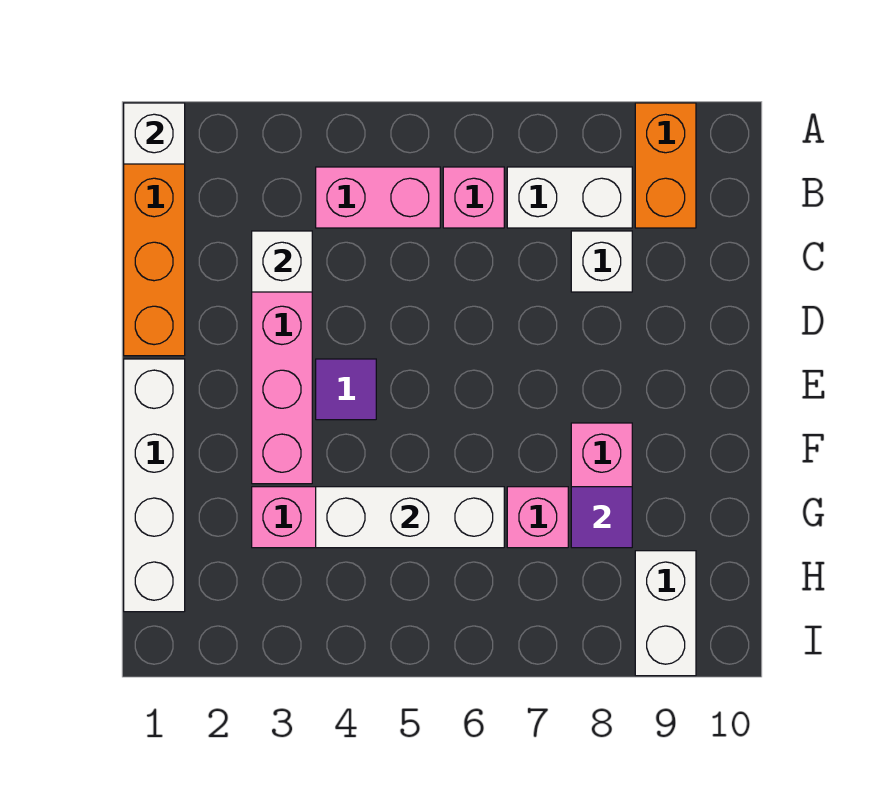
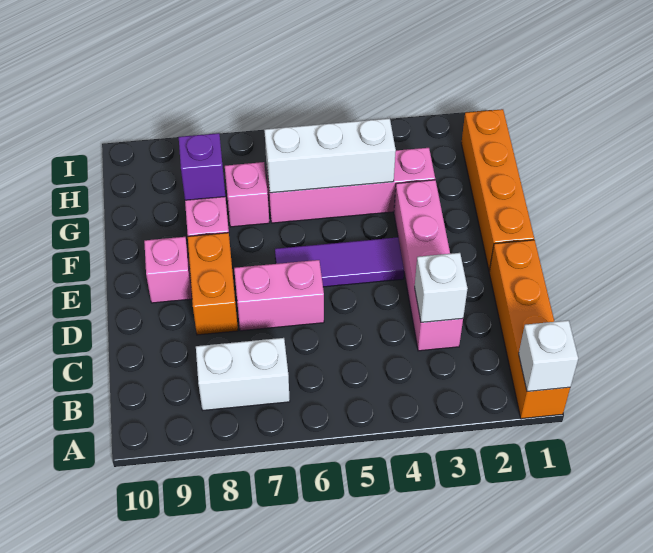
orange 1x2 brick [635,103,696,228] -> orange 1x2 brick moved to [188,233,238,335]
pink 1x2 brick [316,167,440,228] -> pink 1x2 brick moved to [234,260,324,331]
pink 1x1 brick [443,167,504,228] -> pink 1x1 brick moved to [144,237,192,303]
white 1x1 brick [571,231,632,292] -> none
white 1x4 brick [124,359,185,612] -> orange 1x4 brick [461,109,534,271]
purple 1x1 tile [316,359,376,420] -> purple 1x3 tile [275,237,404,287]
purple 1x1 tile [571,487,632,548] -> purple 1x1 brick [179,133,225,200]
white 1x2 brick [635,551,696,676] -> none

